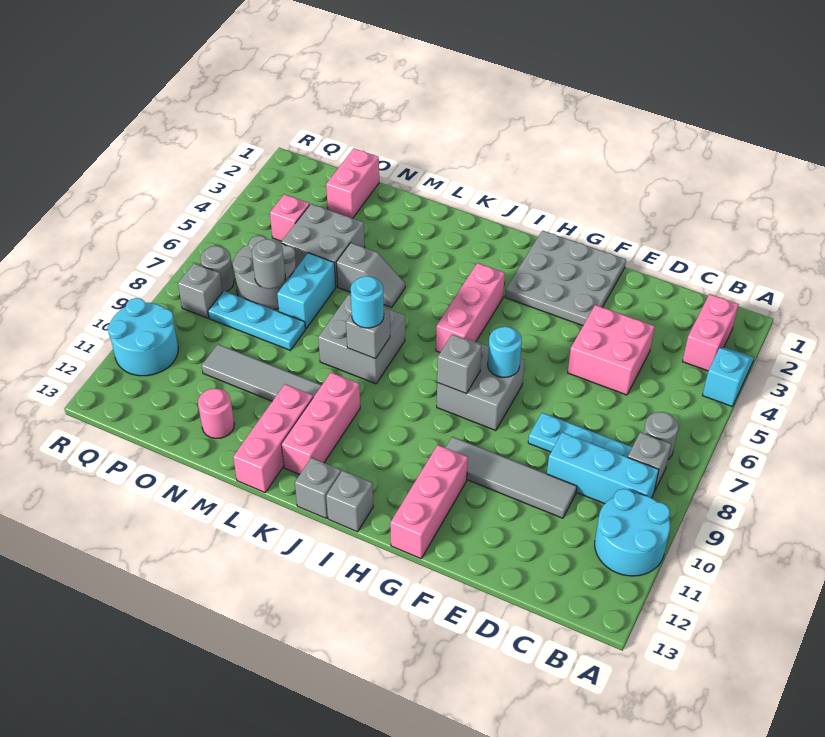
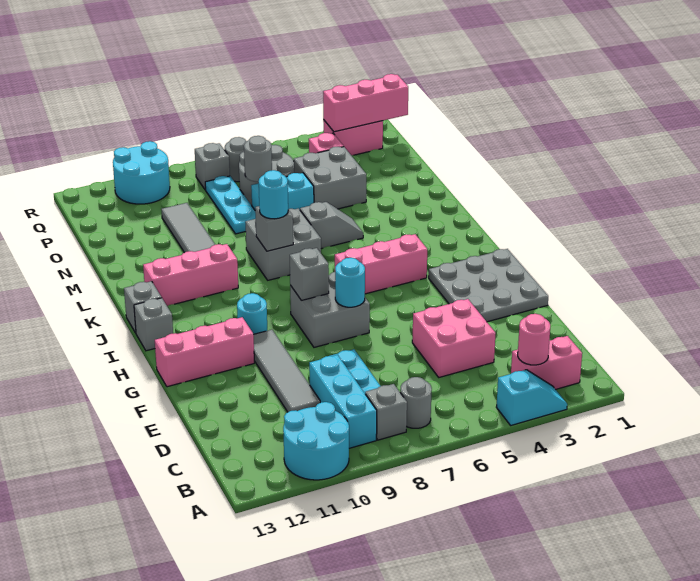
none -> cyan 1x1 round brick [237,293,267,334]
grey 1x2 slope [336,243,405,307] -> grey 1x2 slope turned to [300,202,363,249]
pink 1x3 brick [233,384,313,492] -> pink 1x3 brick moved to [323,74,408,132]
pink 1x1 round brick [198,389,234,438] -> pink 1x1 round brick moved to [518,314,550,365]
pink 1x2 brick [326,148,379,218] -> pink 1x2 brick moved to [323,120,383,155]

